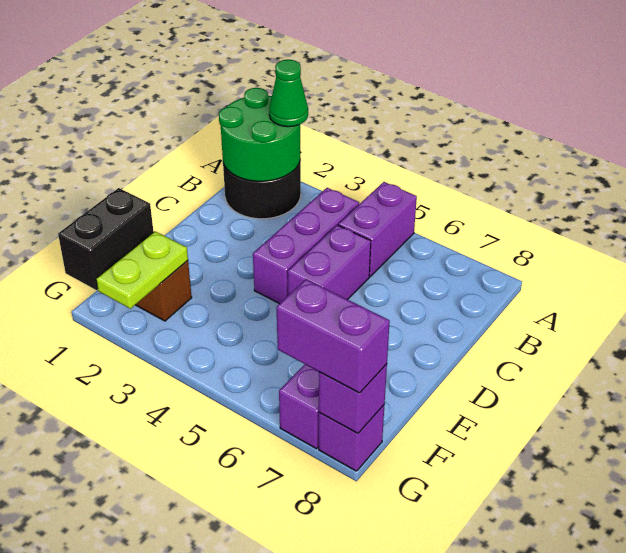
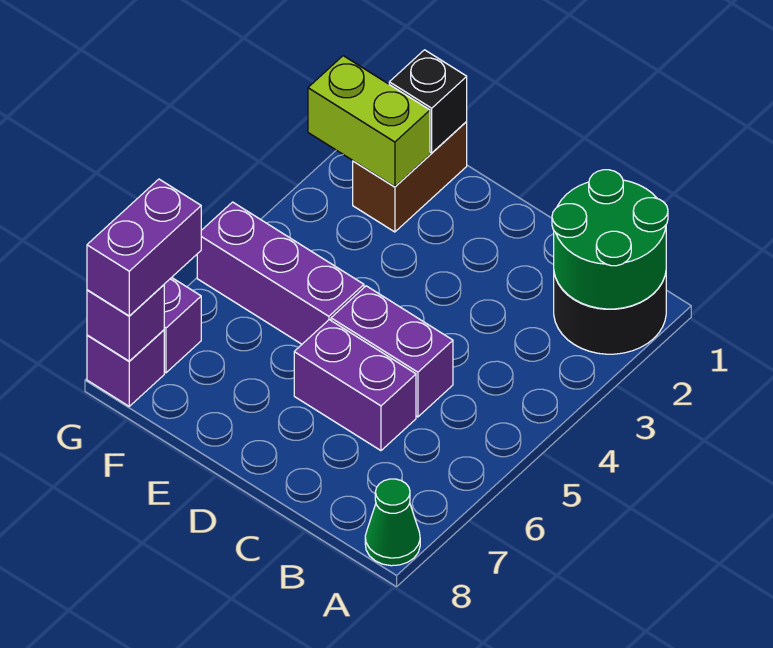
green 1x1 cone [269,60,308,127] -> green 1x1 cone moved to [365,479,420,566]
purple 1x2 brick [338,182,417,276] -> purple 1x2 brick moved to [294,320,416,451]
purple 1x3 brick [253,188,359,304] -> purple 1x3 brick moved to [197,202,364,344]
black 1x2 brick [58,188,153,290] -> black 1x1 brick [389,50,467,153]
lime 1x2 plate [96,231,188,309] -> lime 1x2 brick [308,56,430,187]

